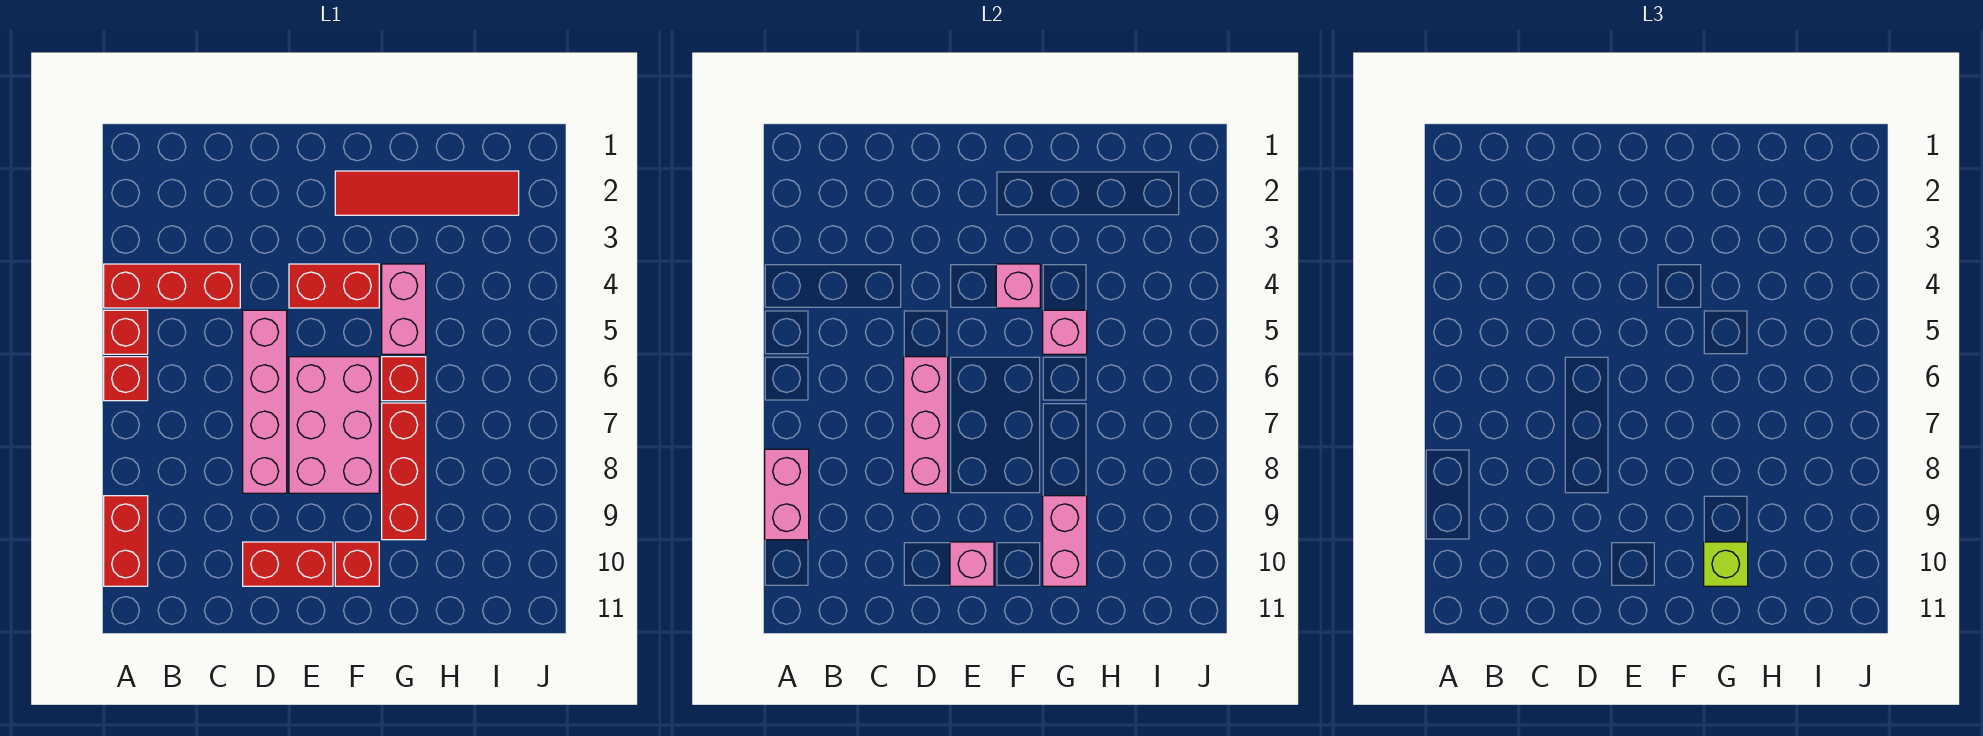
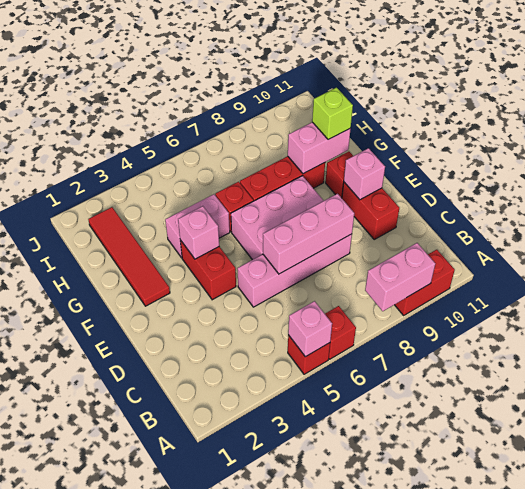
red 1x3 brick [104,264,240,308] -> none
pink 1x1 brick [1043,310,1087,354] -> pink 1x1 brick moved to [288,301,332,357]

